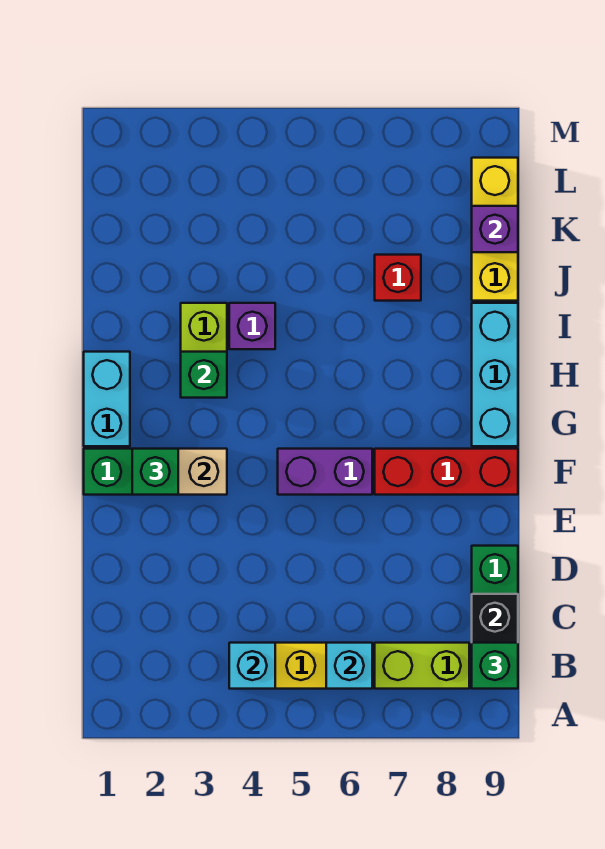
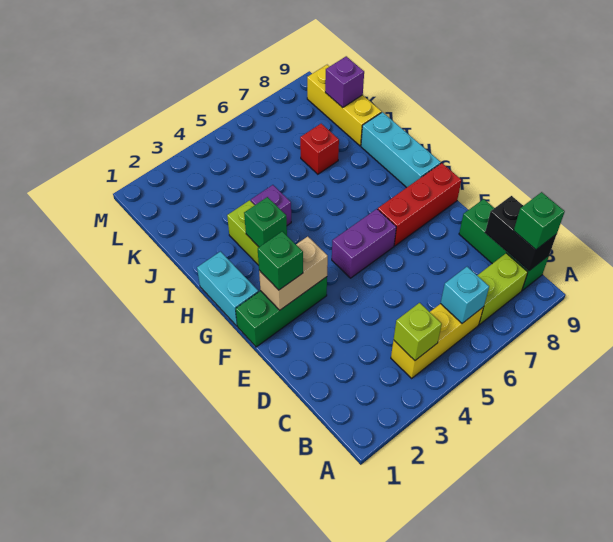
cyan 1x1 brick [229,643,275,689] -> lime 1x1 brick [394,303,442,360]

